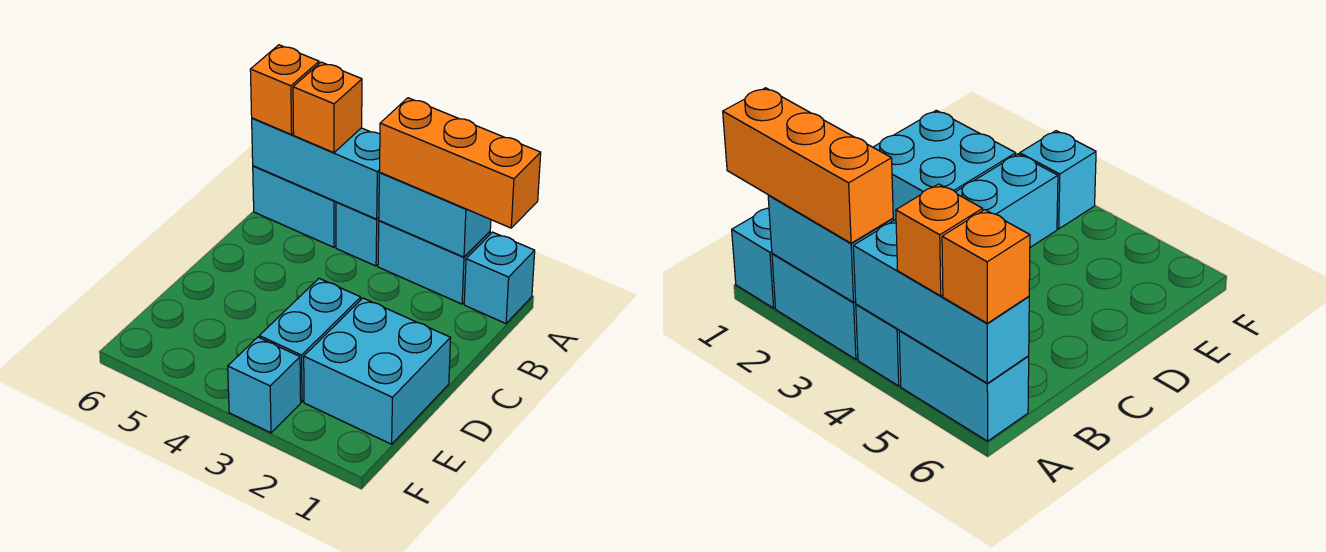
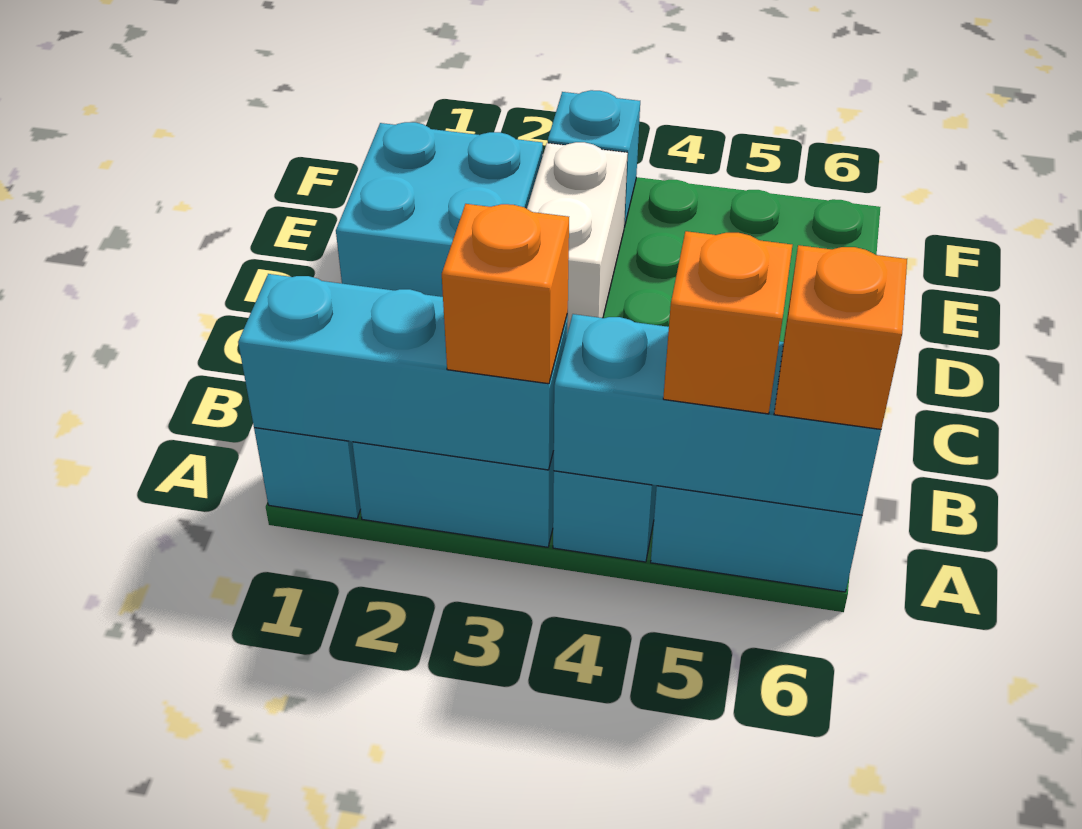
orange 1x3 brick [379,98,541,228] -> orange 1x1 brick [442,204,569,384]
cyan 1x2 brick [379,173,491,257] -> cyan 1x3 brick [238,274,568,470]
cyan 1x2 brick [259,278,361,402] -> white 1x2 brick [527,142,628,334]

